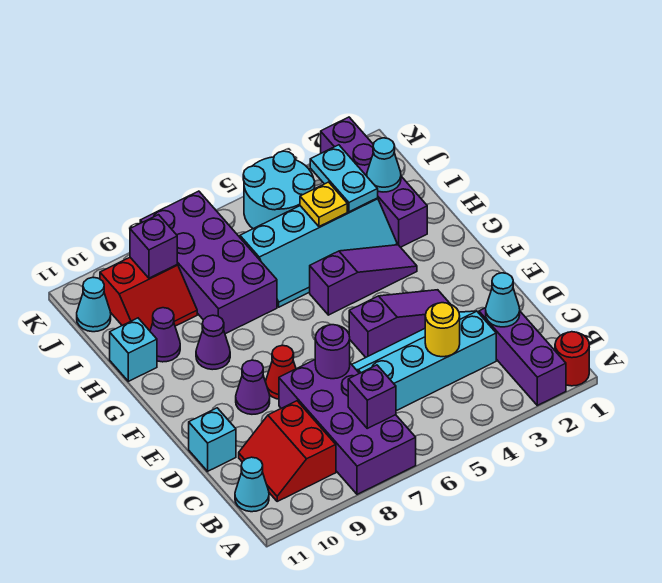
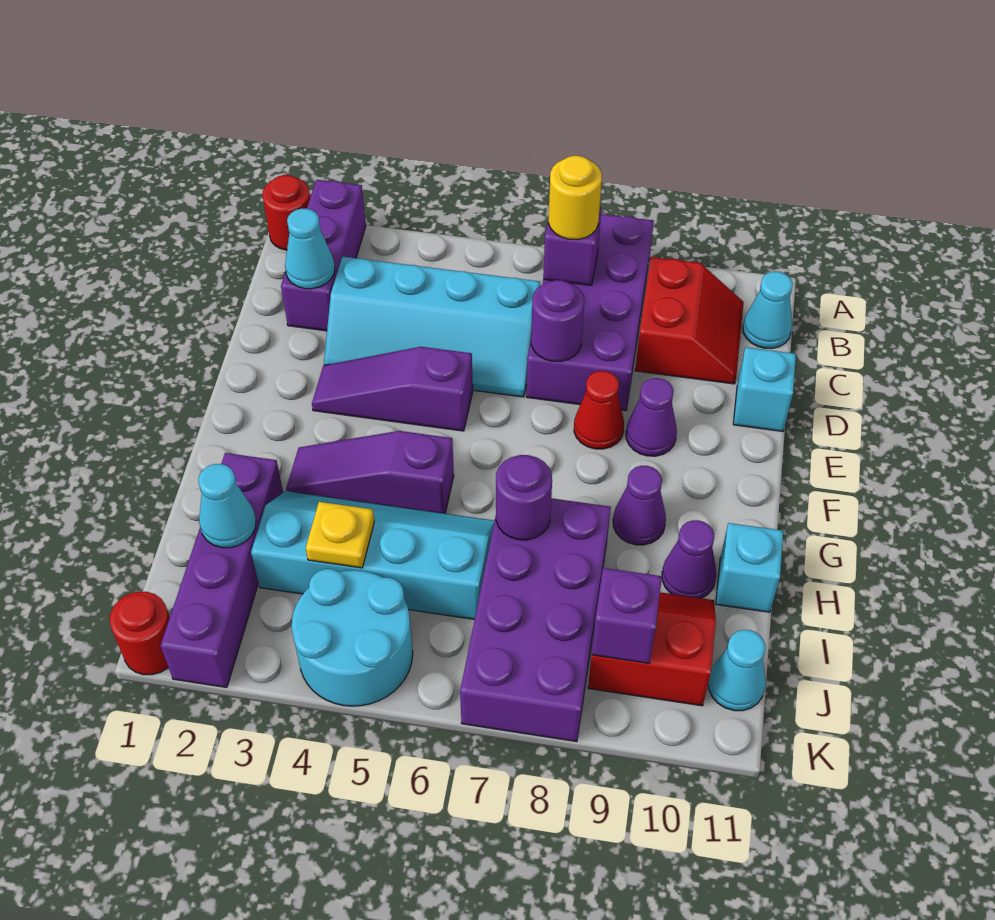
yellow 1x1 round brick [425,303,460,357] -> yellow 1x1 round brick moved to [549,156,602,239]
none -> purple 1x1 round brick [496,455,552,540]
cyan 1x2 plate [310,145,378,212] -> none
none -> red 1x1 round brick [109,592,170,675]

